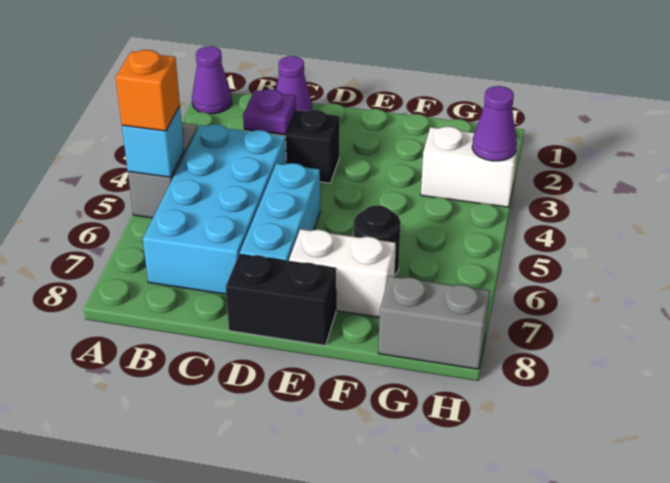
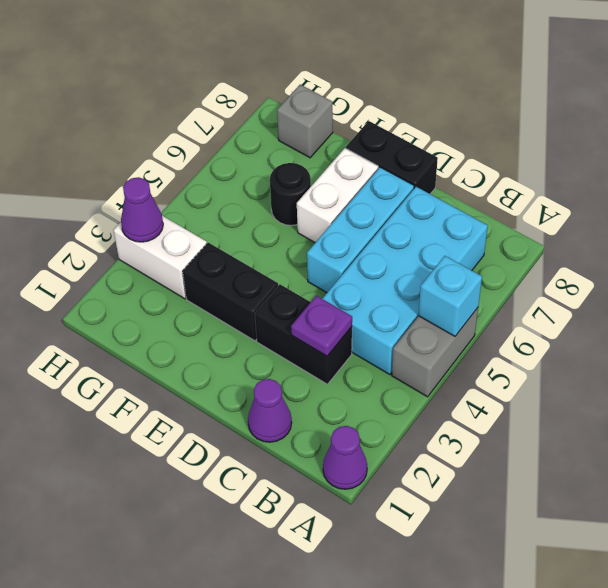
orange 1x1 brick [116,50,180,131] -> none
none -> black 1x2 brick [183,243,278,341]
white 1x2 brick [289,229,396,317] -> white 1x2 brick turned to [297,148,378,242]
grey 1x2 brick [378,276,490,369] -> grey 1x1 brick [277,85,333,158]

